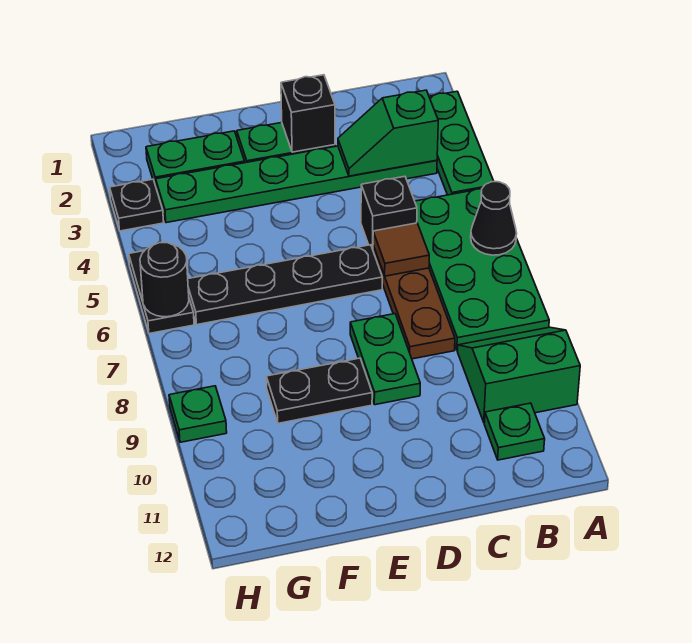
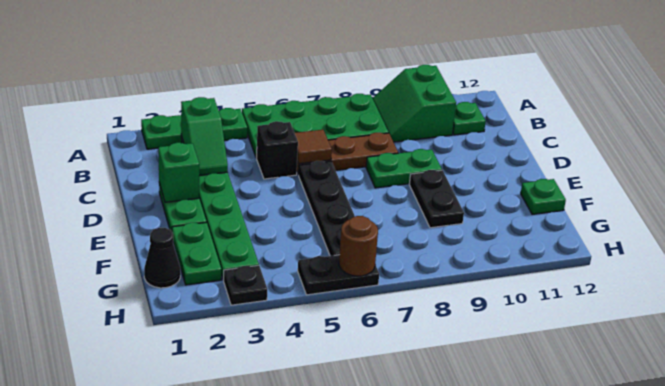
black 1x1 cone [471,182,517,255] -> black 1x1 cone moved to [144,228,180,288]
black 1x1 brick [281,75,335,152] -> green 1x1 brick [158,143,199,202]
black 1x1 round brick [140,243,189,317] -> brown 1x1 round brick [339,216,378,276]
green 1x1 plate [169,386,227,442] -> green 1x1 plate moved to [521,179,566,214]

